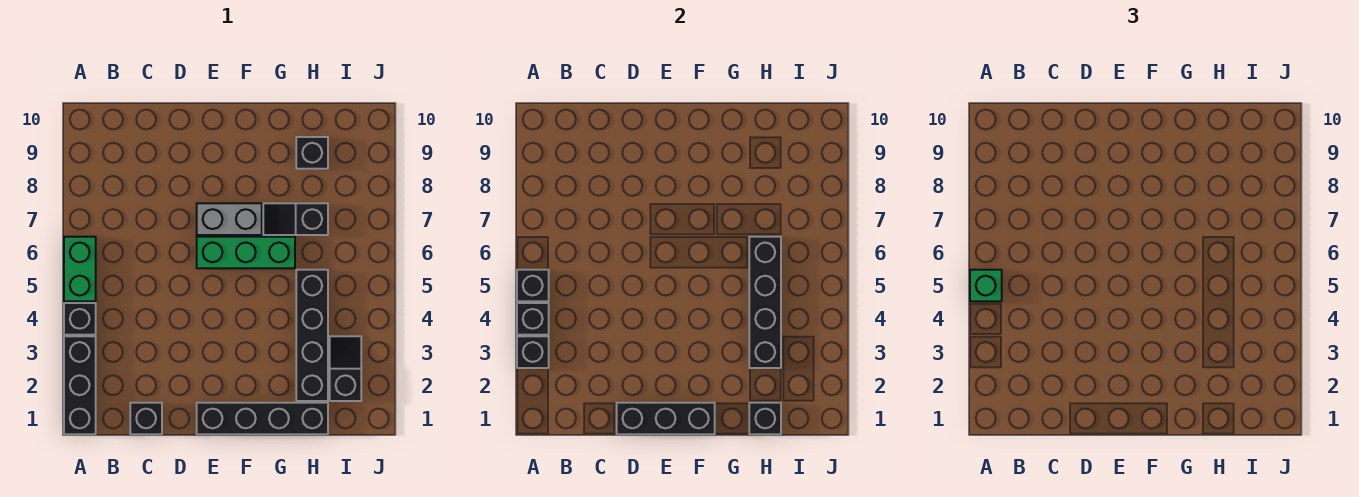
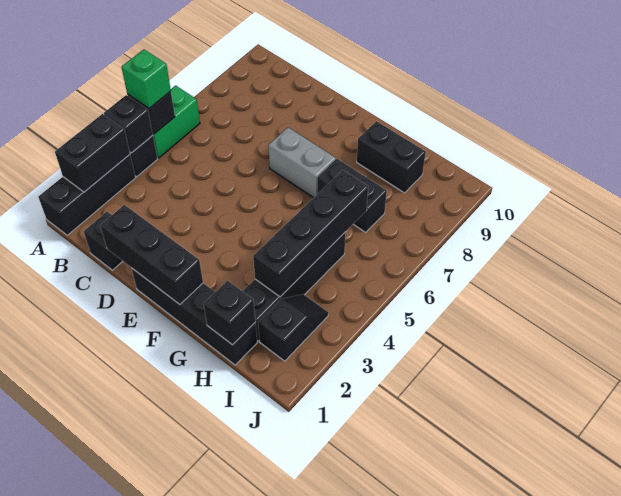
black 1x1 brick [517,336,549,368] -> black 1x2 brick [55,114,130,192]
green 1x3 brick [197,237,295,268] -> none
black 1x2 slope [263,203,328,235] -> black 1x2 brick [317,159,387,232]
black 1x1 brick [296,137,328,169] -> black 1x2 brick [357,121,426,193]

